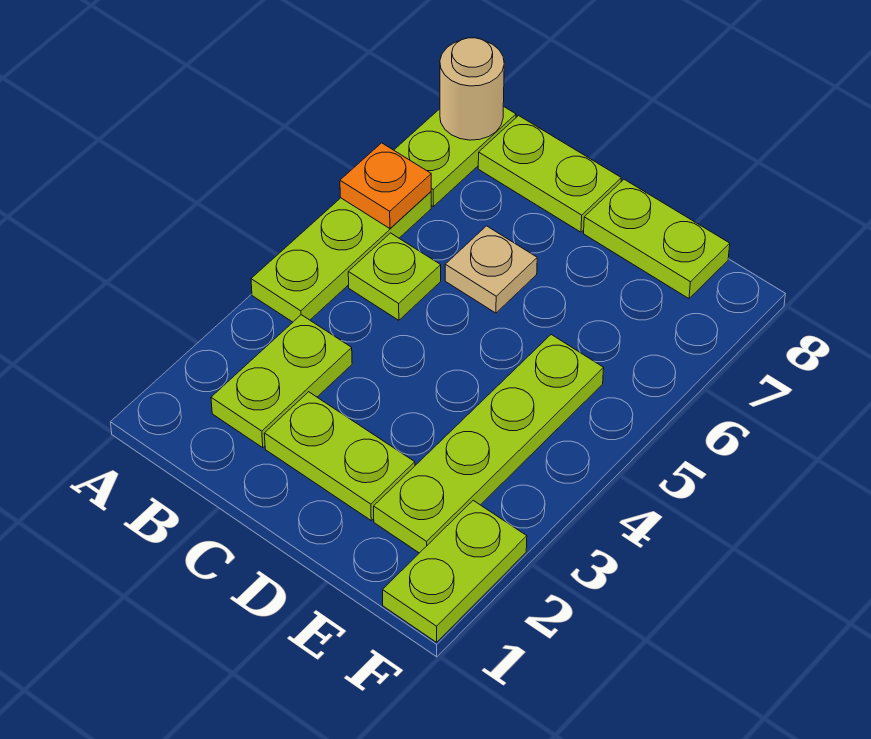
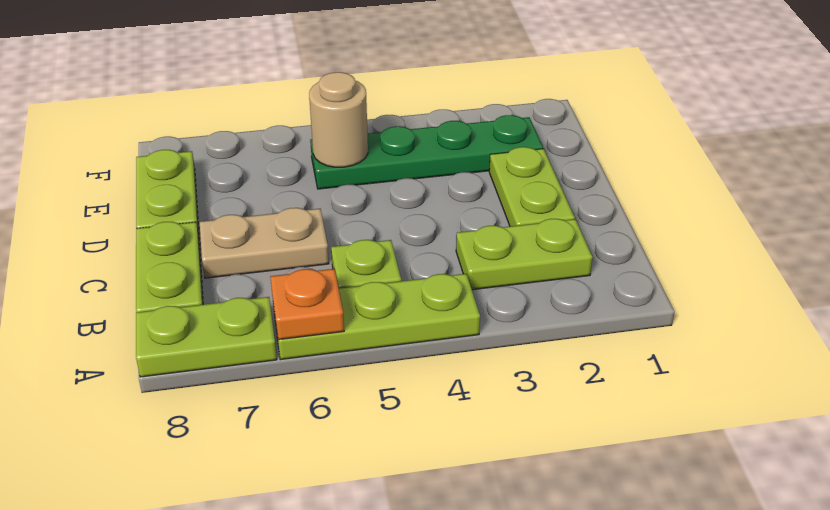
tan 1x1 round brick [440,38,504,140] -> tan 1x1 round brick moved to [309,72,368,167]
tan 1x1 plate [445,226,537,313] -> tan 1x2 plate [200,208,329,278]
lime 1x4 plate [374,335,604,553] -> green 1x4 plate [310,115,543,189]
lime 1x2 plate [383,500,527,642] -> none

